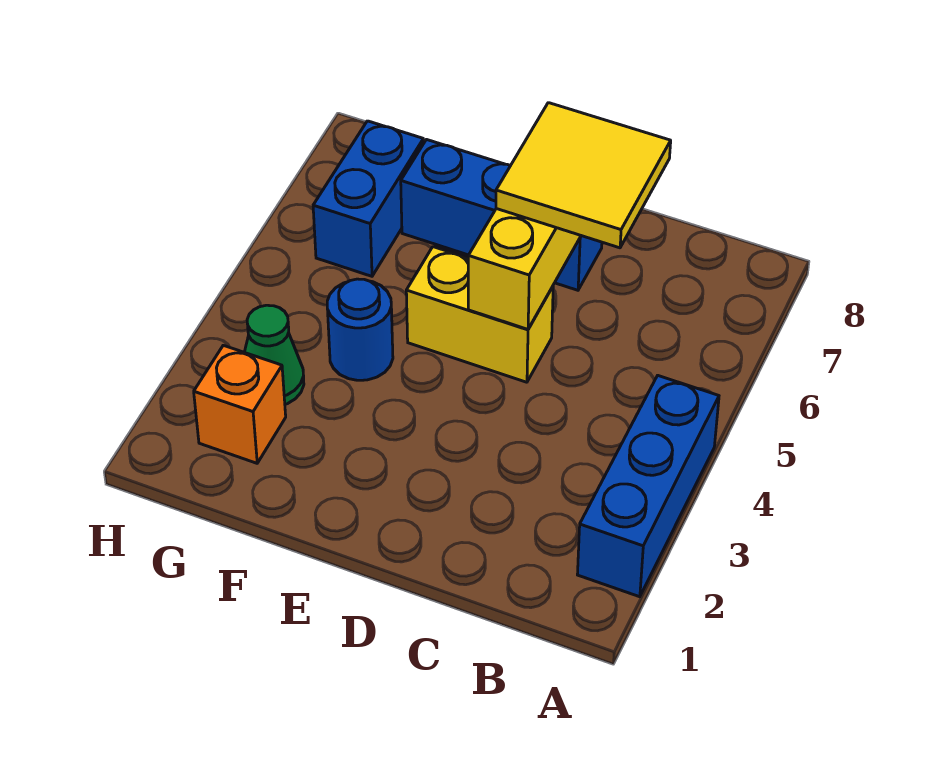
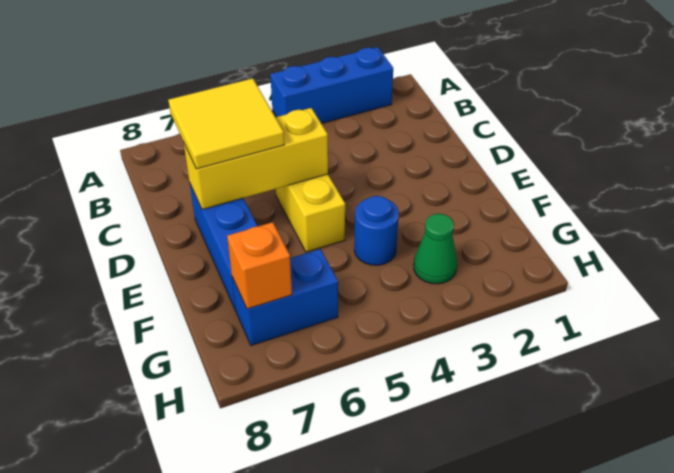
orange 1x1 brick [194,345,286,463] -> orange 1x1 brick moved to [227,222,292,309]

